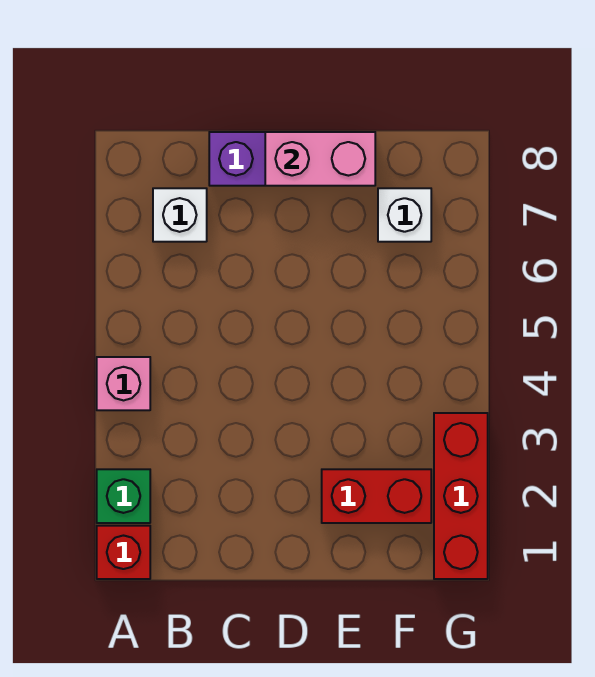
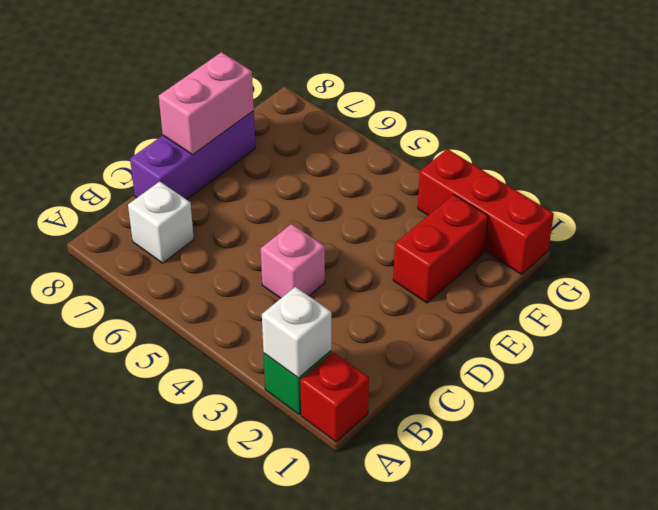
pink 1x1 brick [97,357,150,410] -> pink 1x1 brick moved to [261,224,325,298]
white 1x1 brick [378,188,431,242] -> white 1x1 brick moved to [262,287,331,378]

